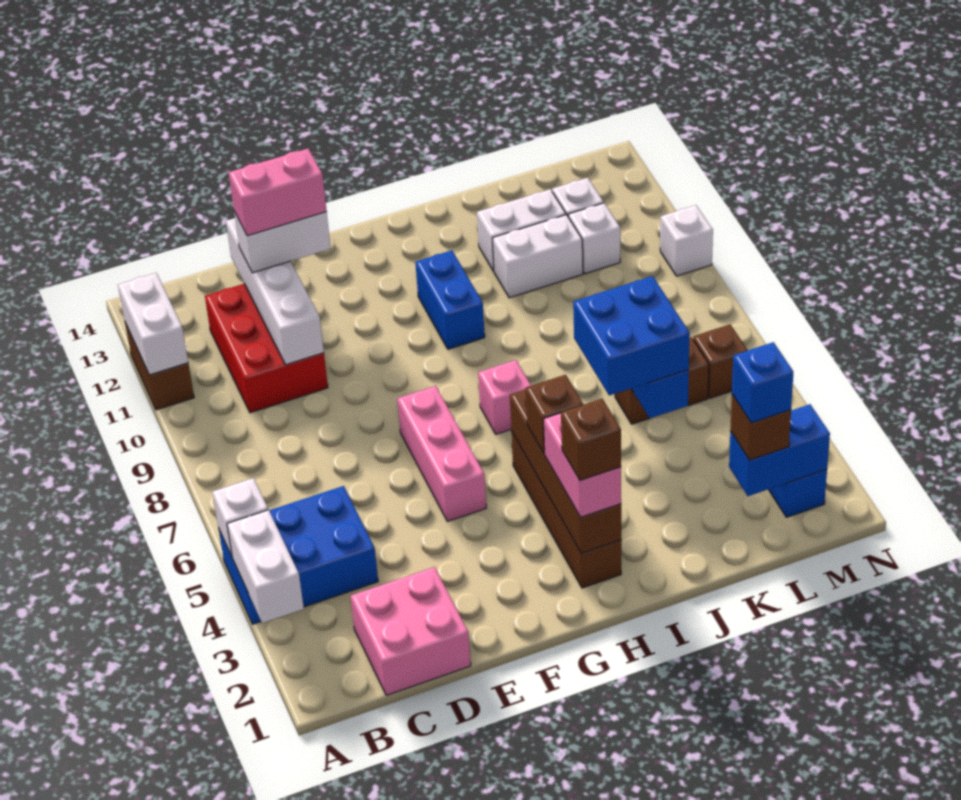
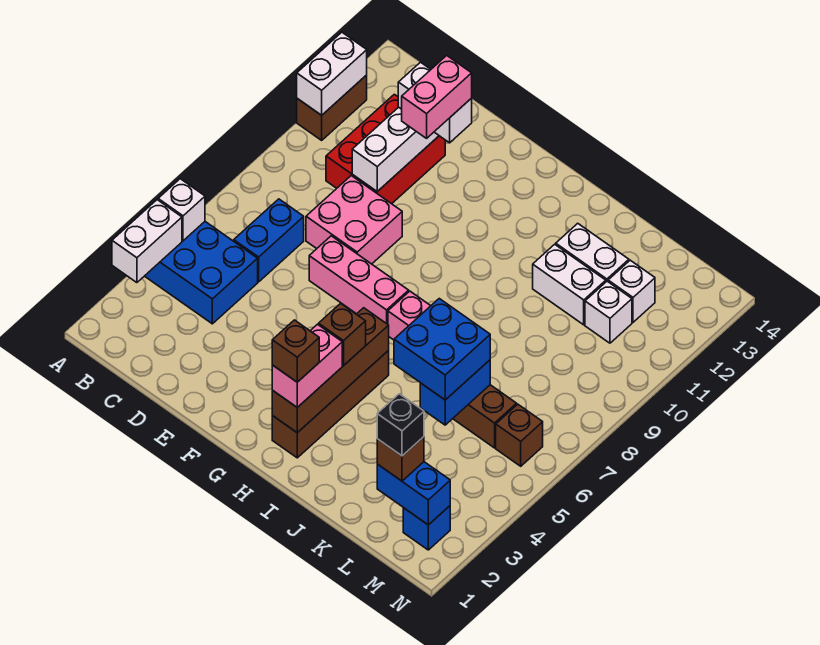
pink 2x2 brick [351,567,471,695] -> pink 2x2 brick moved to [306,176,402,264]
pink 1x2 brick [229,149,327,236] -> pink 1x2 brick turned to [402,56,472,138]
pink 1x3 brick [397,386,486,521] -> pink 1x3 brick turned to [309,236,409,324]
blue 1x2 brick [415,250,485,349] -> blue 1x2 brick moved to [234,199,304,282]
blue 1x1 brick [732,342,793,423] -> black 1x1 brick [377,394,424,456]
white 1x1 brick [660,205,713,276] -> none

